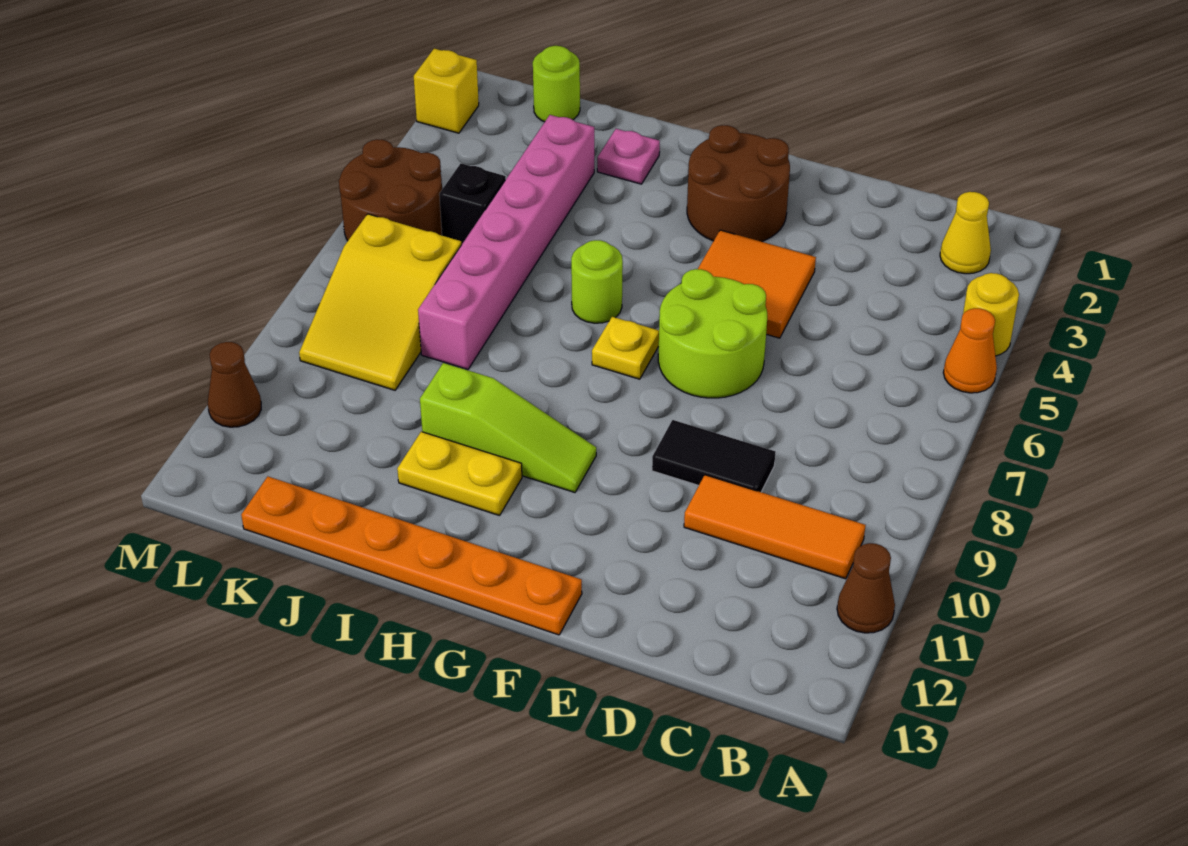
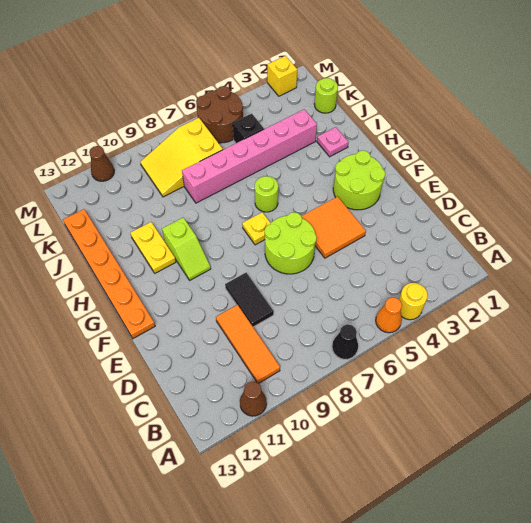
none -> black 1x1 cone [332,324,358,359]
yellow 1x1 cone [940,192,991,274] -> none
brown 2x2 round brick [687,125,790,242] -> lime 2x2 round brick [333,150,385,210]
lime 1x3 slope [420,363,596,493] -> lime 1x2 slope [162,218,211,280]

